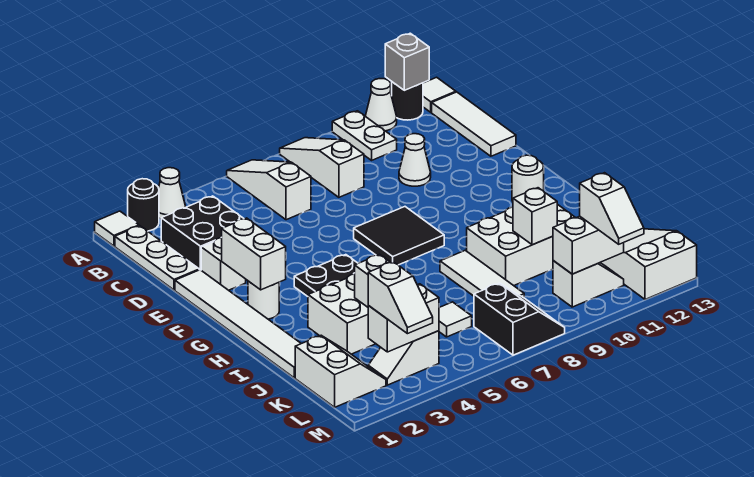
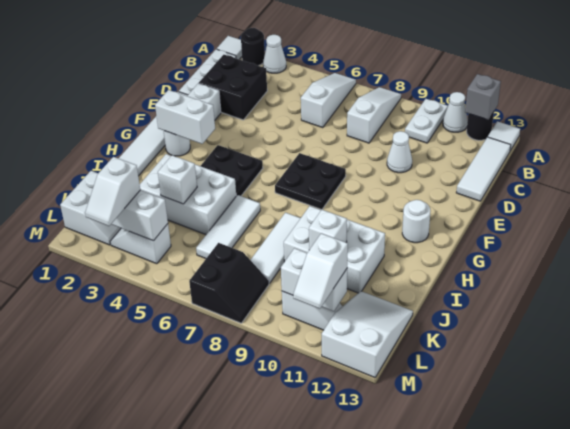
white 1x2 brick [221,218,286,290] -> white 1x2 brick turned to [155,90,215,144]
black 2x2 tile [354,207,444,265] -> black 2x2 plate [275,153,346,210]
white 1x1 tile [439,302,472,337] -> white 1x3 tile [196,195,260,258]

